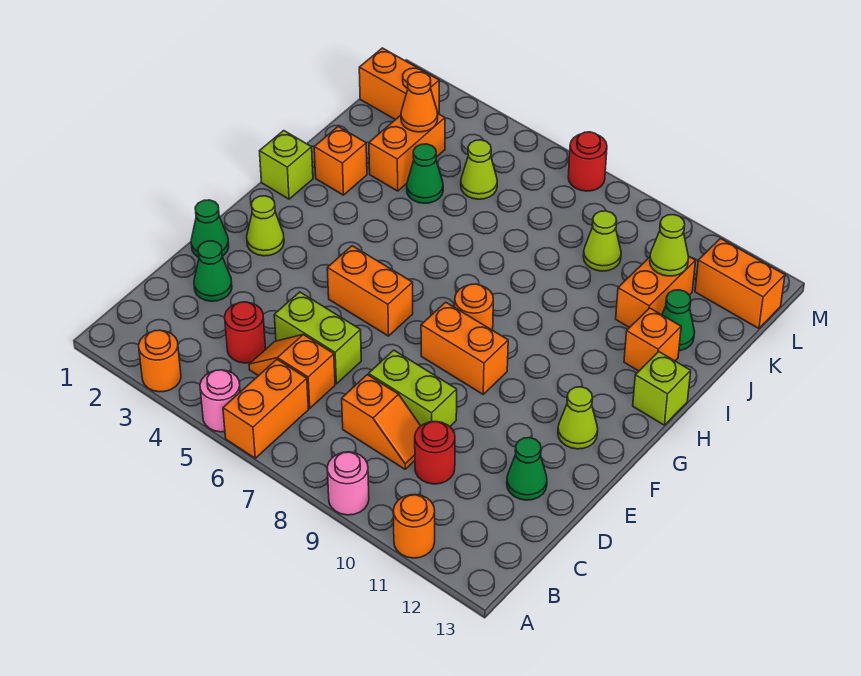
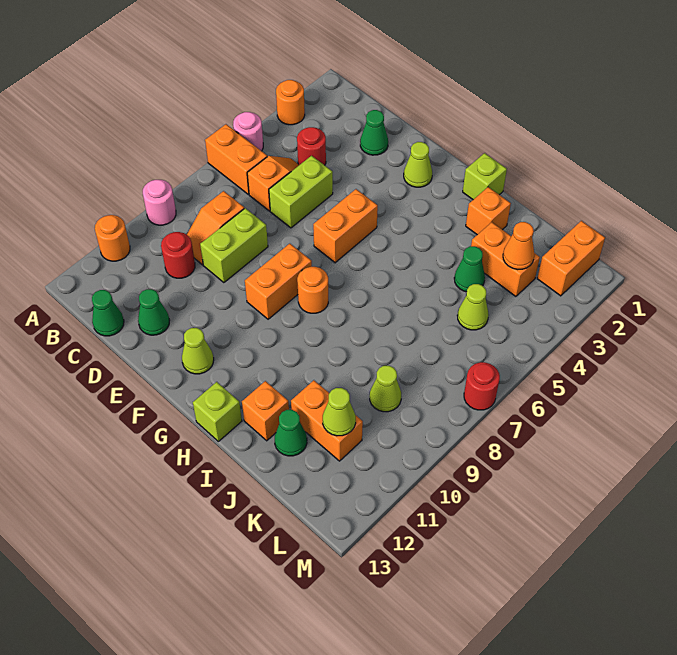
green 1x1 cone [191,200,229,257] -> green 1x1 cone moved to [92,290,124,336]
orange 1x2 brick [695,238,785,329] -> none

